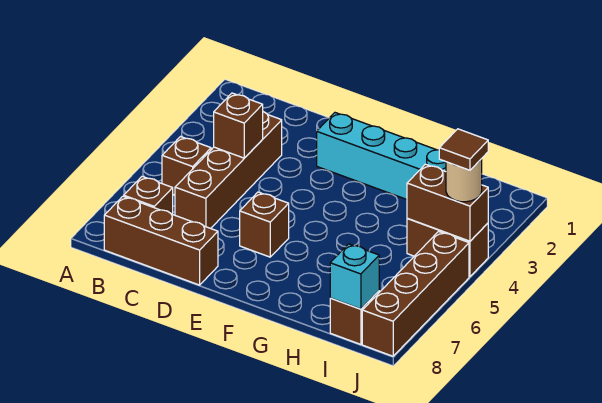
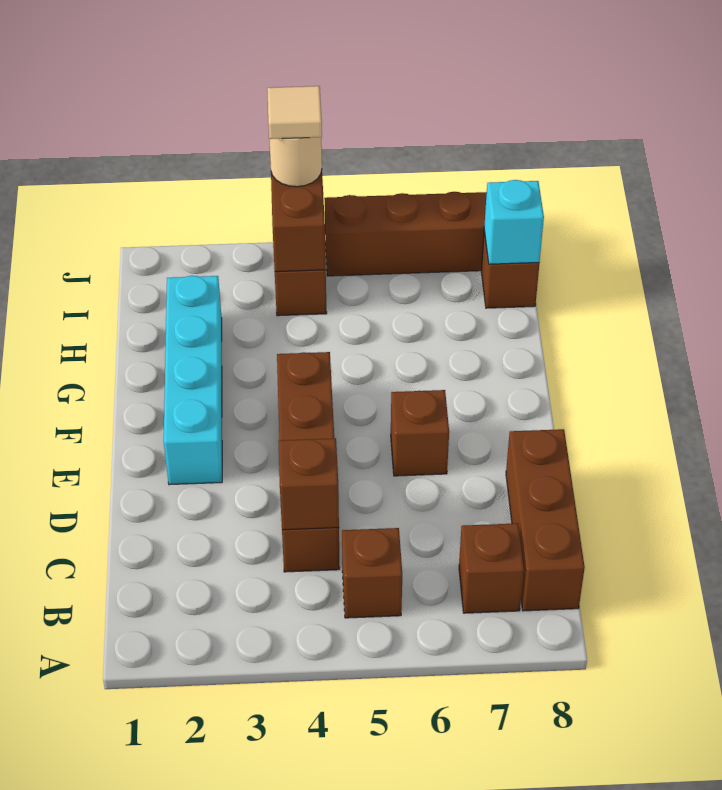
brown 1x4 brick [175,112,282,228] -> brown 1x4 brick turned to [277,352,340,572]
brown 1x1 tile [439,129,488,170] -> tan 1x1 tile [267,86,322,139]

